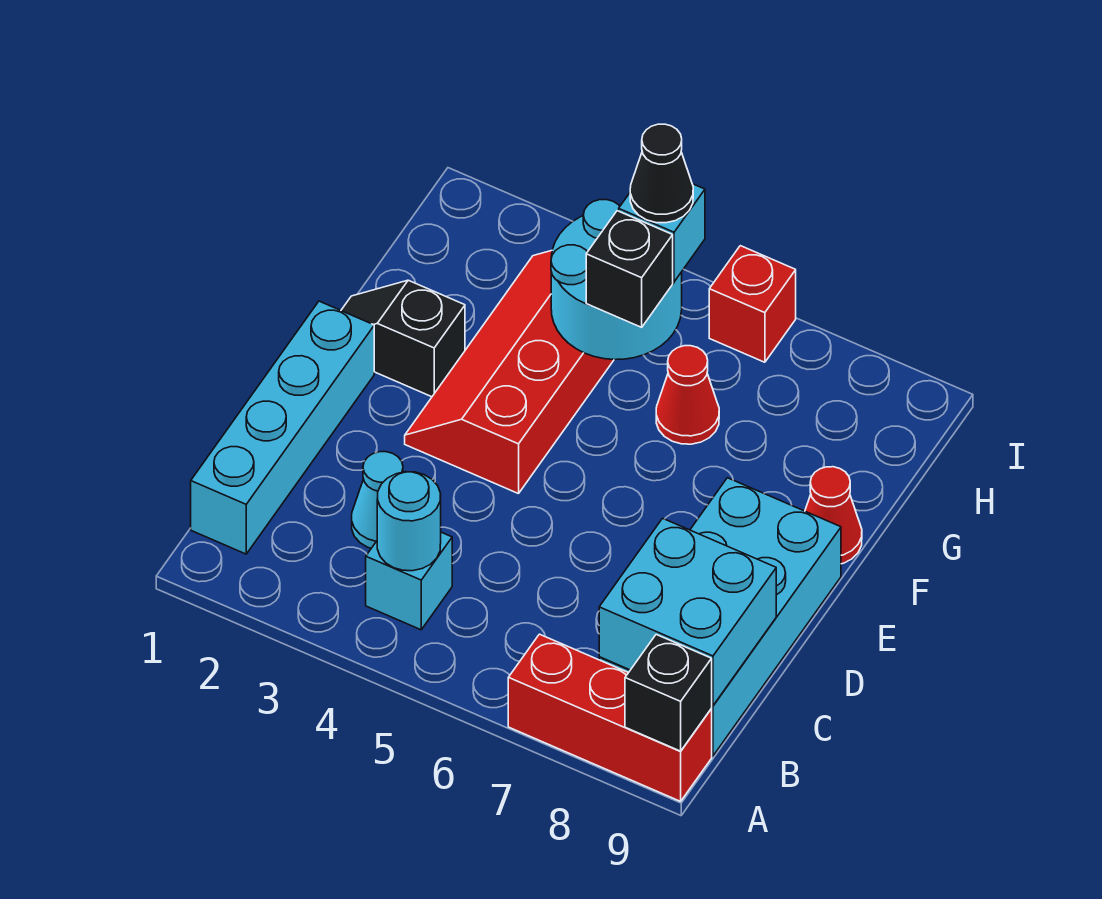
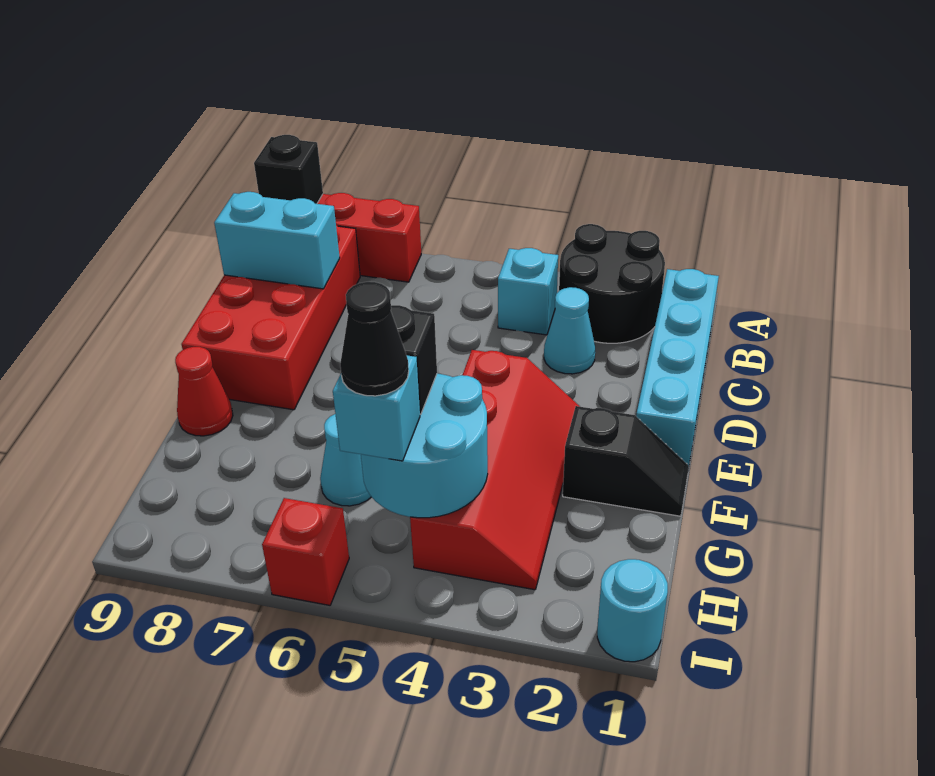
none -> black 2x2 round brick [559,224,665,343]
cyan 1x1 round brick [377,472,441,571] -> cyan 1x1 round brick moved to [597,559,668,662]
cyan 2x4 brick [599,478,841,756] -> red 2x4 brick [181,225,360,410]
cyan 2x2 brick [599,518,776,706] -> cyan 1x2 brick [214,192,340,289]
red 1x1 cone [656,346,719,444] -> cyan 1x1 cone [320,414,371,506]

